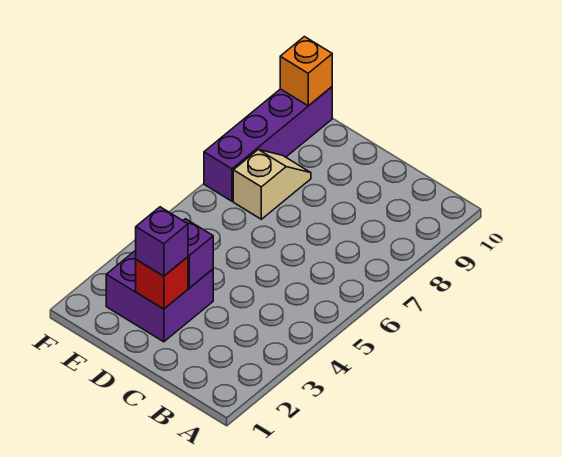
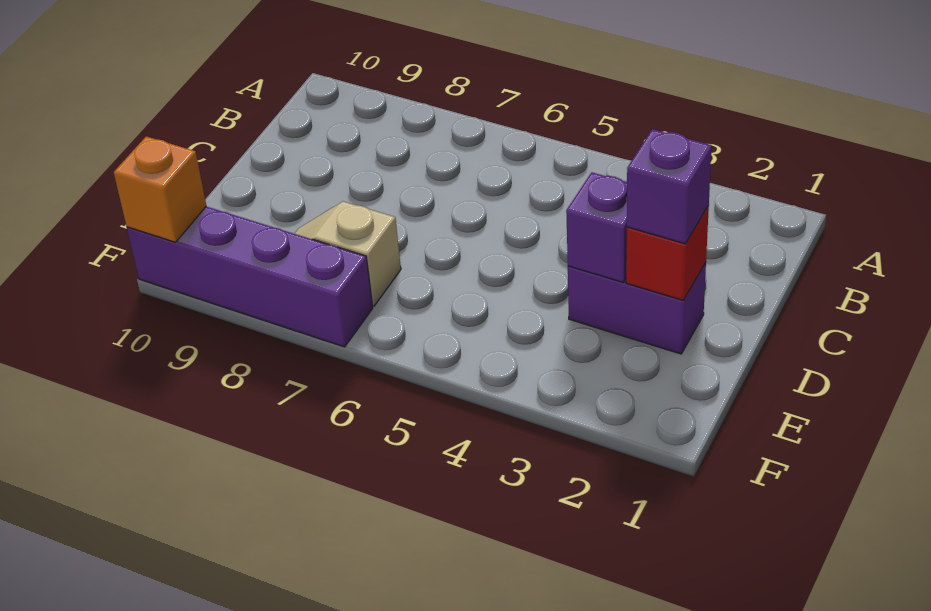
purple 2x2 brick [106,250,213,342] -> purple 1x2 brick [568,263,706,354]

